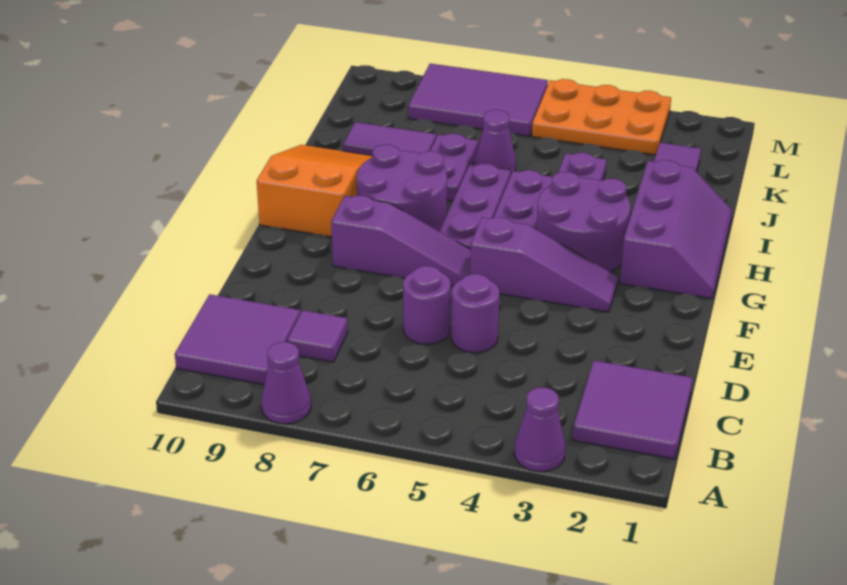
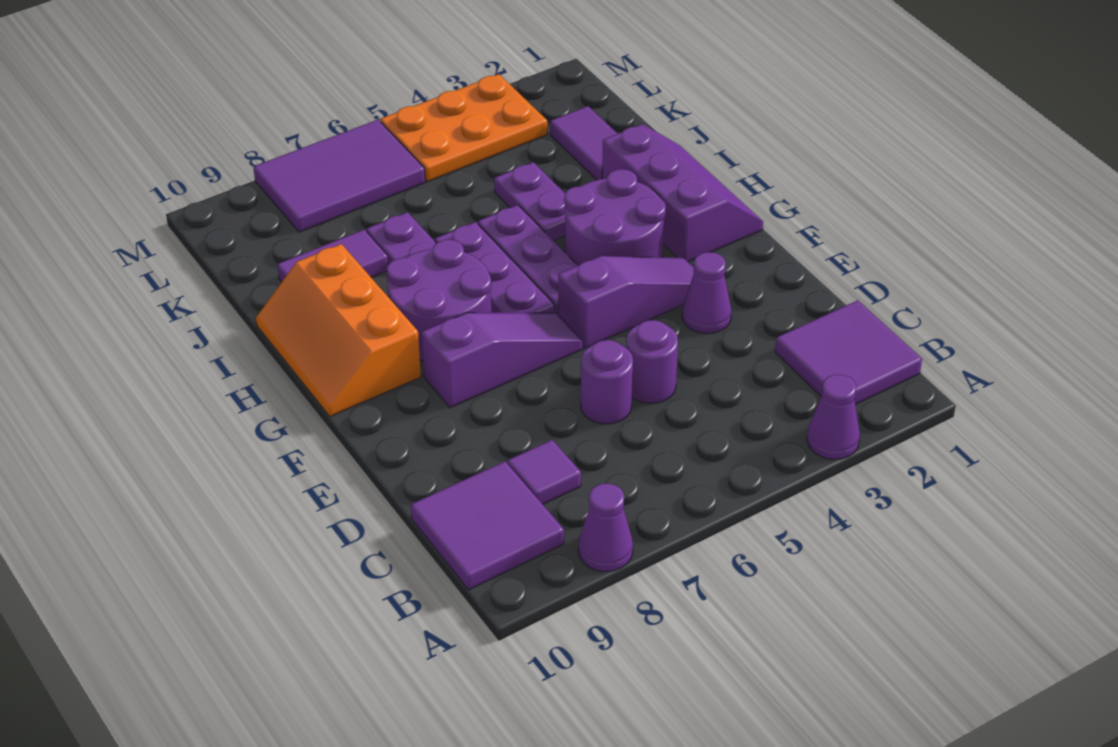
orange 2x3 slope [257,145,373,237] -> orange 2x3 slope turned to [256,244,421,416]
purple 1x1 cone [474,110,516,176] -> purple 1x1 cone moved to [682,252,732,334]

